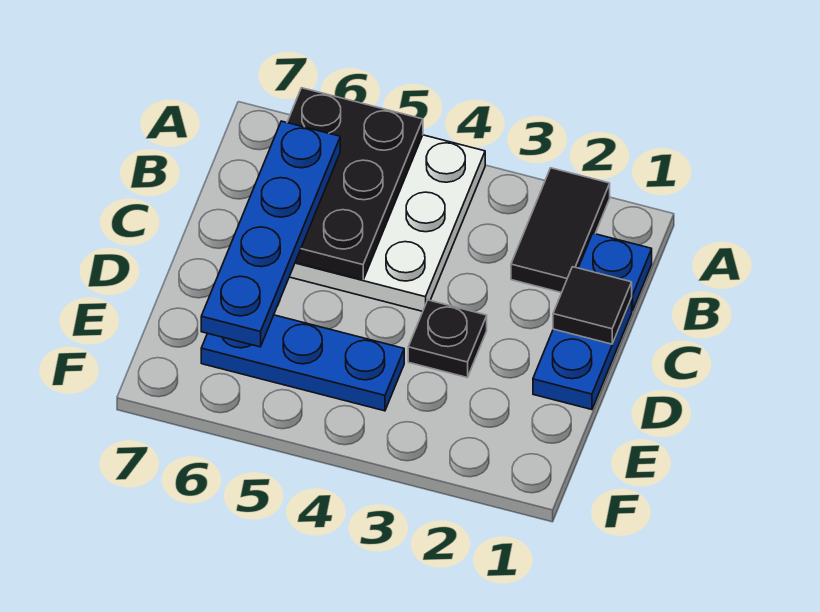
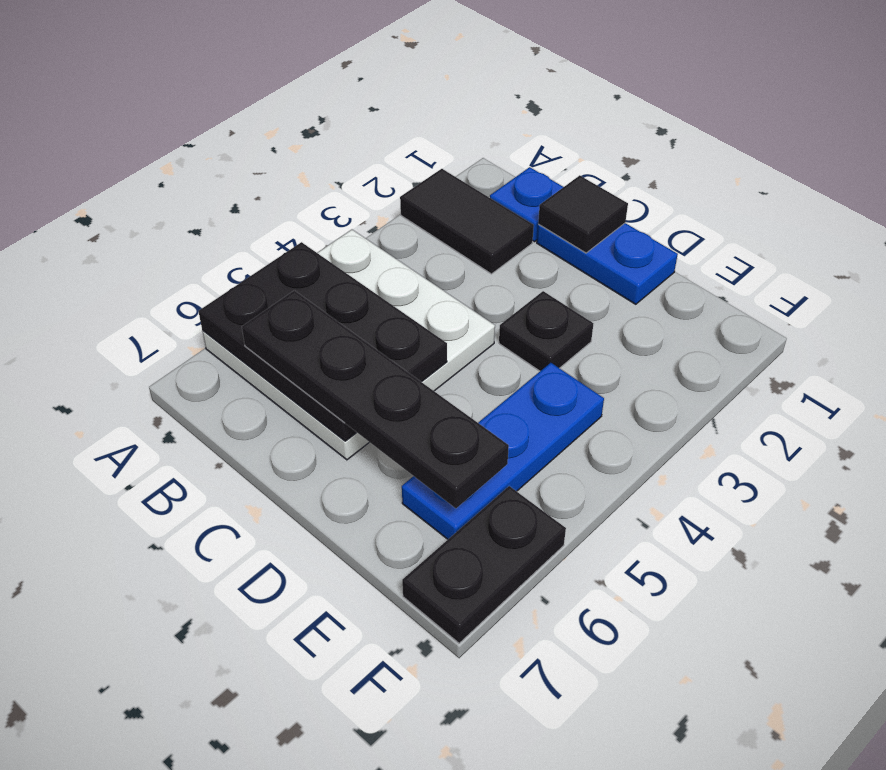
blue 1x4 plate [201,121,340,347] -> black 1x4 plate [242,290,509,508]
none -> black 1x2 plate [402,486,566,643]

